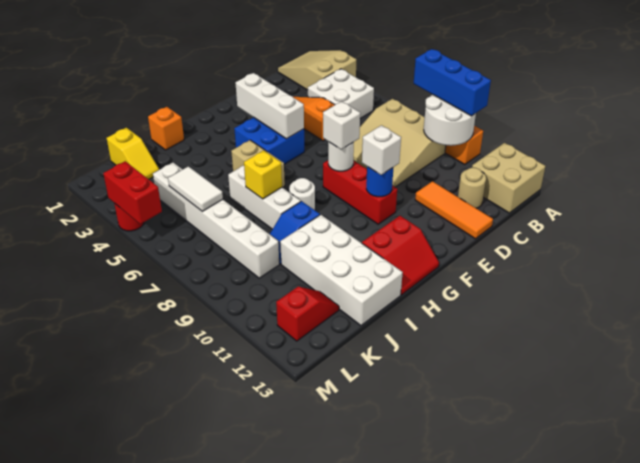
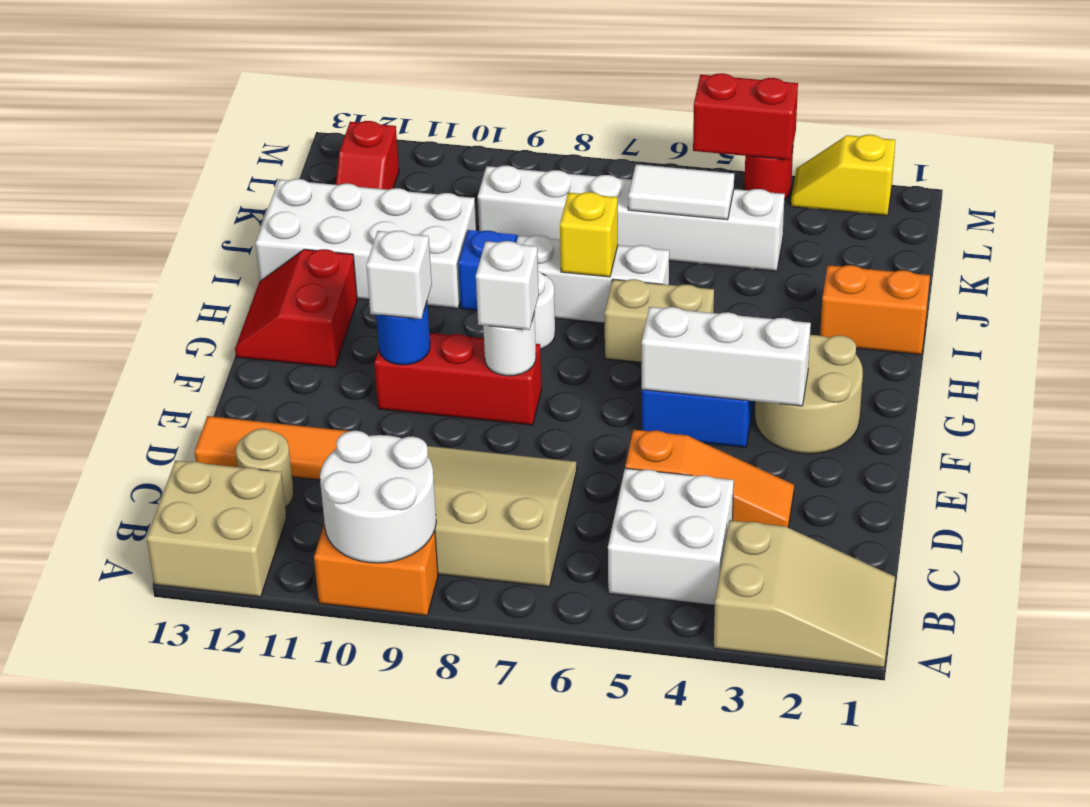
blue 1x3 brick [414,49,491,116] -> none
none -> tan 2x2 round brick [755,335,863,454]
orange 1x1 brick [148,107,184,150] -> orange 1x2 brick [820,265,930,355]
yellow 1x2 slope [107,128,159,179] -> yellow 1x2 slope moved to [791,135,895,216]

